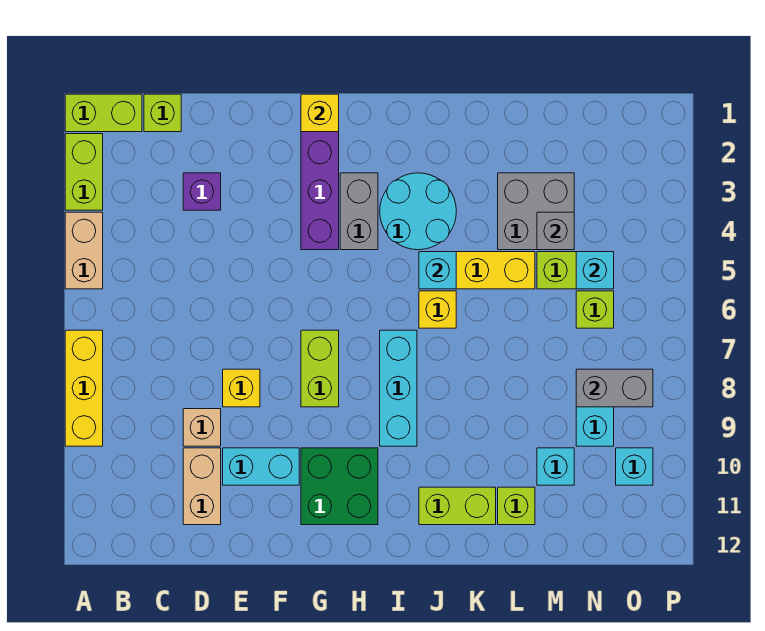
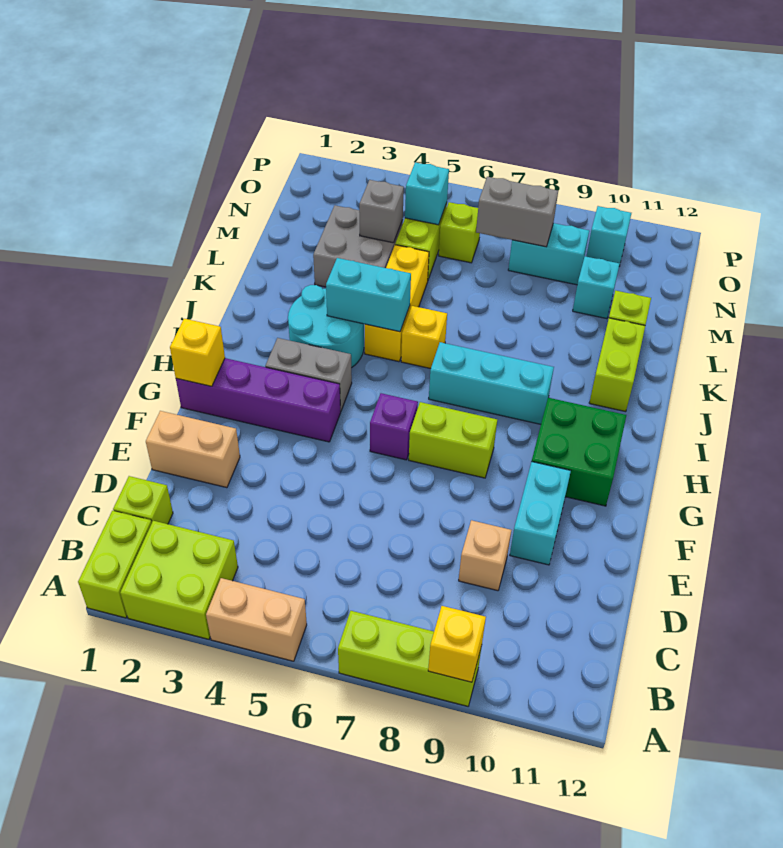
lime 1x2 brick [65,134,103,210] -> lime 2x2 brick [120,521,238,639]
yellow 1x3 brick [65,330,103,446] -> lime 1x3 brick [338,611,482,706]
purple 1x1 brick [183,173,221,210] -> purple 1x1 brick moved to [370,393,418,460]
tan 1x2 brick [183,448,221,525] -> tan 1x2 brick moved to [146,411,240,488]
yellow 1x1 brick [223,369,260,407] -> yellow 1x1 brick moved to [428,606,486,682]
cyan 1x1 brick [419,252,456,289] -> cyan 1x2 brick [326,258,411,332]
grey 1x2 brick [576,369,653,407] -> grey 1x2 brick turned to [476,177,558,247]

